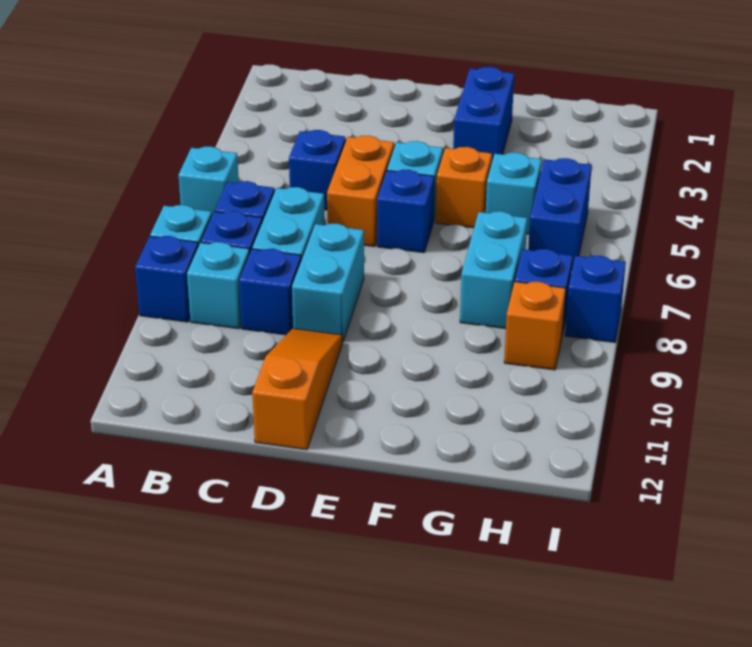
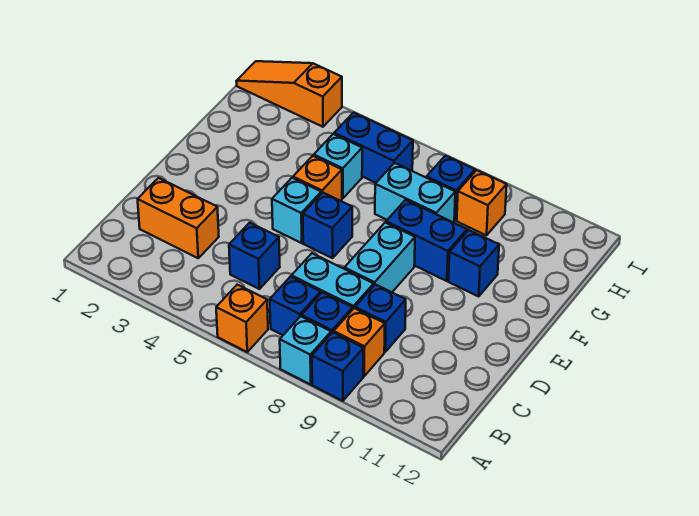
cyan 1x1 brick [179,147,239,215] -> orange 1x1 brick [216,285,268,352]
cyan 1x1 brick [187,242,249,329] -> orange 1x1 brick [334,308,385,376]
orange 1x2 brick [327,136,394,247] -> orange 1x2 brick moved to [138,178,219,258]
cyan 1x2 brick [292,224,364,342] -> cyan 1x2 brick turned to [344,223,415,292]
orange 1x3 slope [252,329,342,450] -> orange 1x3 slope moved to [236,61,342,127]
blue 1x2 brick [453,67,514,161] -> blue 1x2 brick moved to [386,200,467,281]
blue 1x1 brick [565,255,626,342] -> blue 1x1 brick moved to [448,230,499,296]

